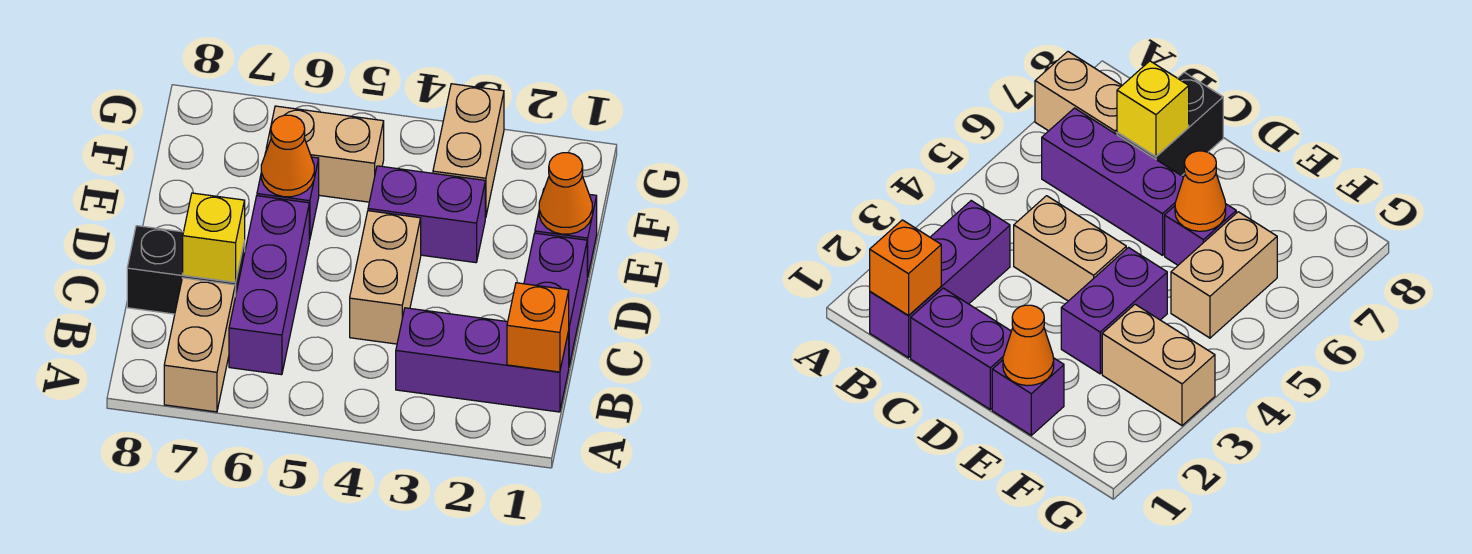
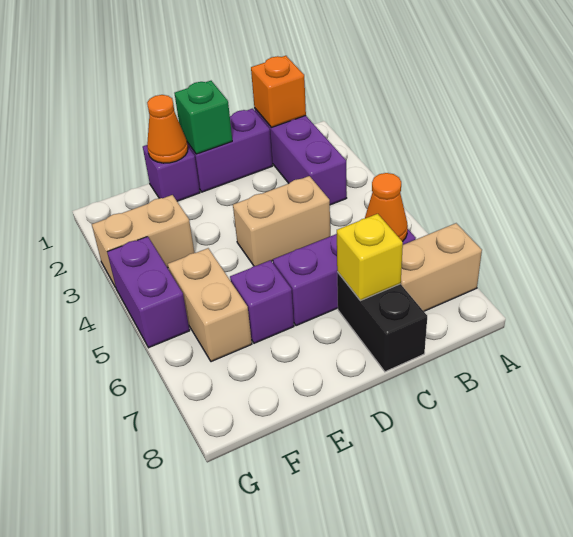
none -> green 1x1 brick [174,81,232,154]
purple 1x2 brick [368,166,485,263] -> purple 1x2 brick moved to [107,237,190,348]
orange 1x1 cone [261,115,314,197] -> orange 1x1 cone moved to [365,173,408,242]

